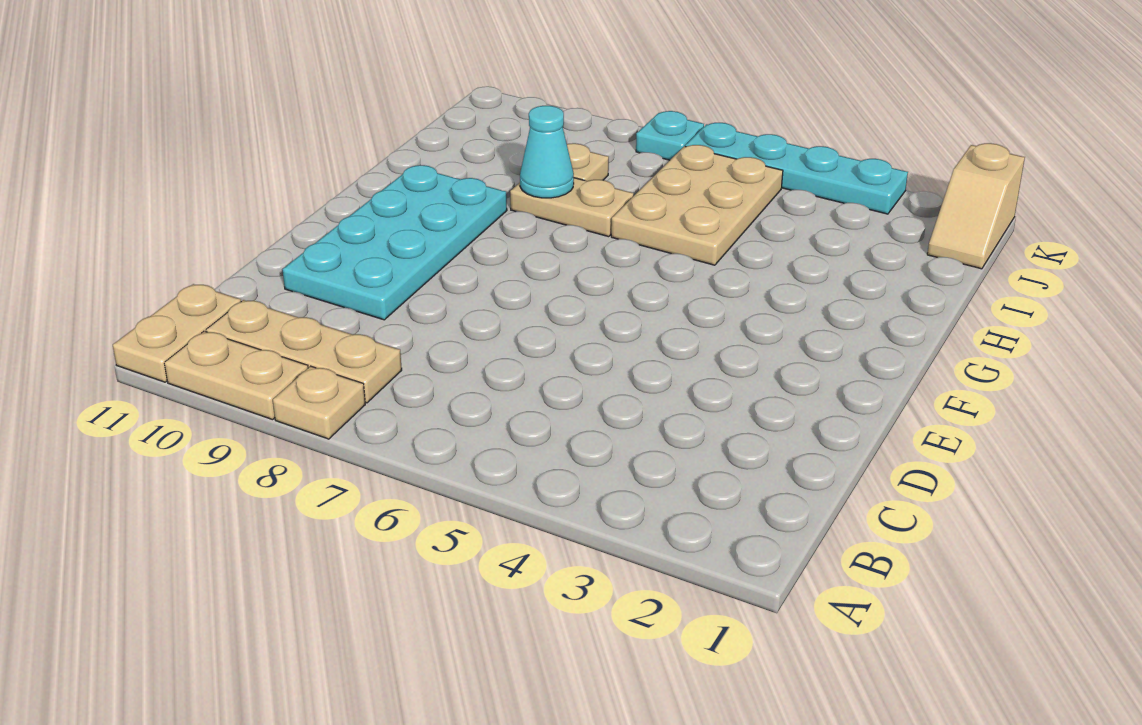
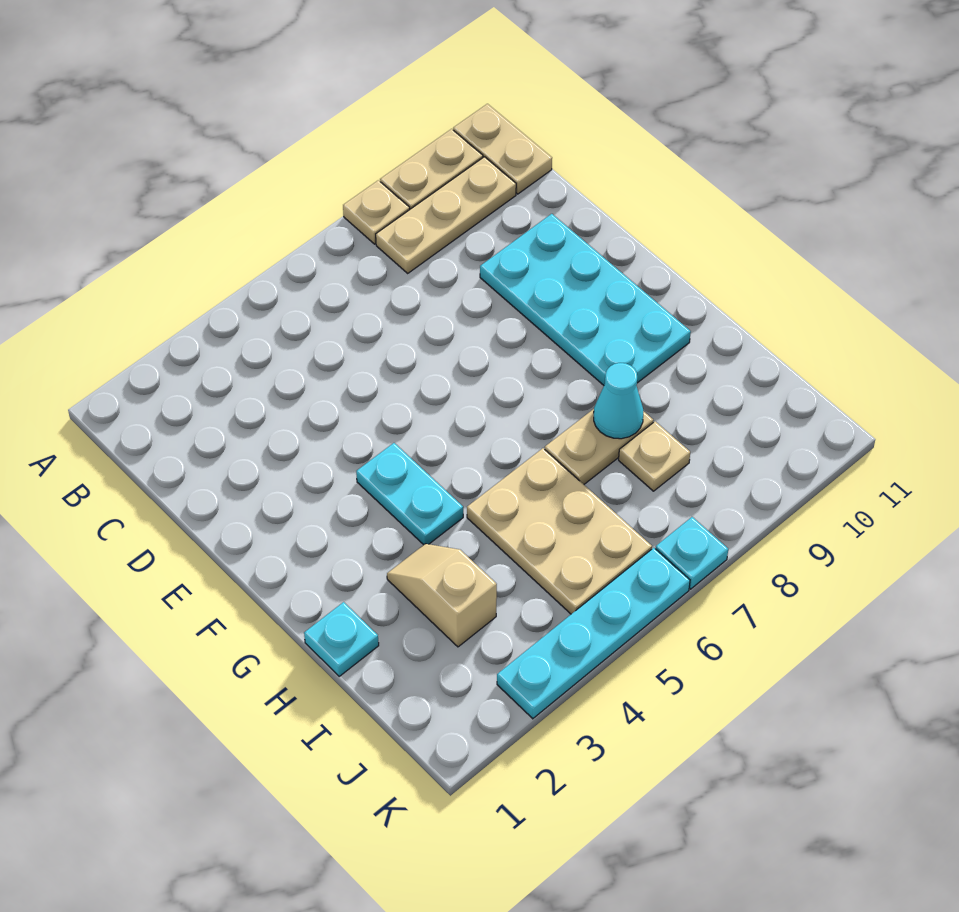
none -> cyan 1x2 plate [356,443,463,545]
none -> cyan 1x1 plate [304,602,379,676]
tan 1x2 slope [927,143,1025,269] -> tan 1x2 slope moved to [387,544,497,647]

